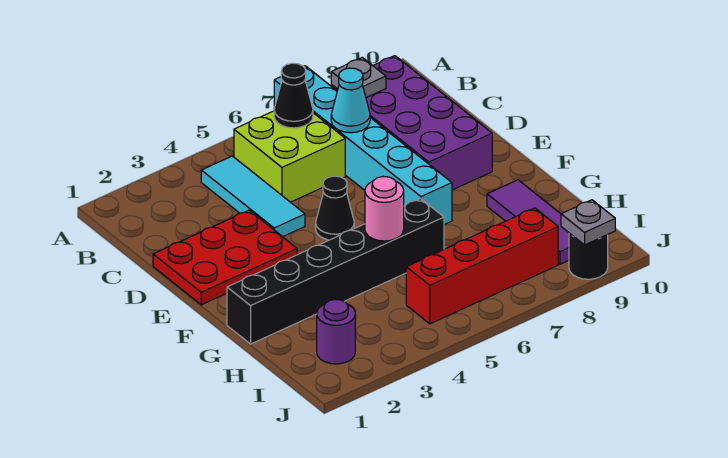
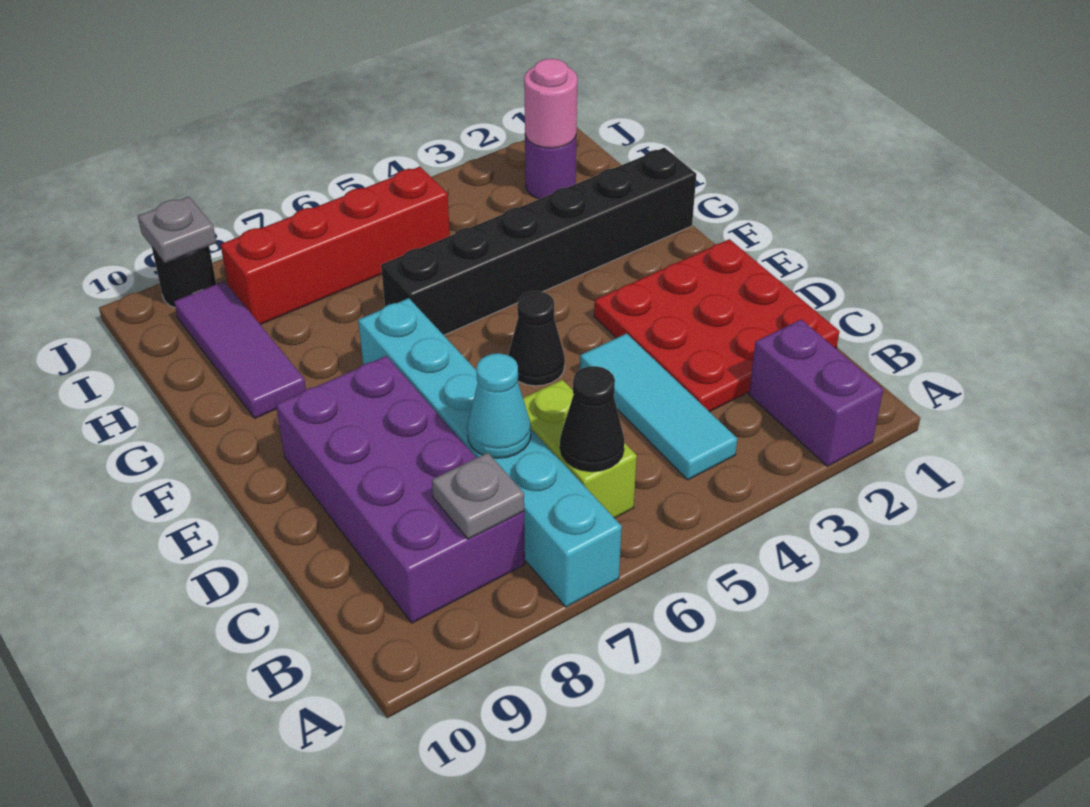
none -> purple 1x2 brick [749,320,883,466]
lime 2x2 brick [234,111,345,202] -> lime 1x2 brick [523,380,637,518]
red 2x3 plate [153,210,297,305] -> red 3x3 plate [594,239,839,412]
pink 1x1 round brick [365,177,404,241] -> pink 1x1 round brick moved to [524,59,577,148]

